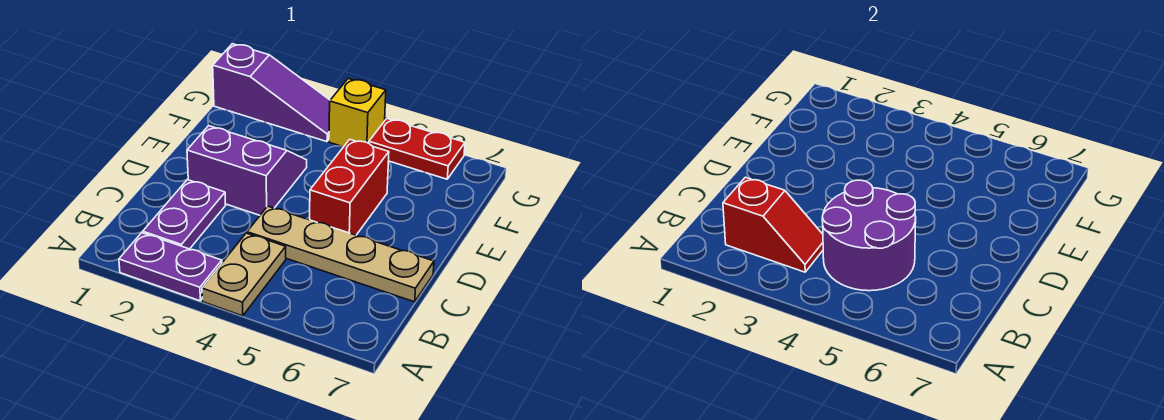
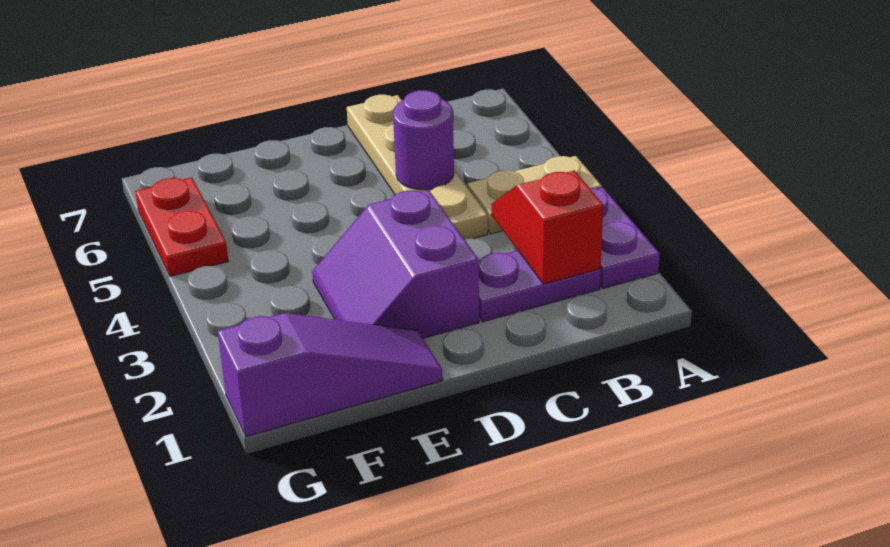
purple 2x2 round brick [822,180,916,291] -> purple 1x1 round brick [393,90,454,190]
red 1x2 brick [310,139,389,235] -> none
purple 1x3 slope [213,44,330,142] -> purple 1x3 slope turned to [218,313,443,437]
yellow 1x1 brick [329,79,386,147] -> none

